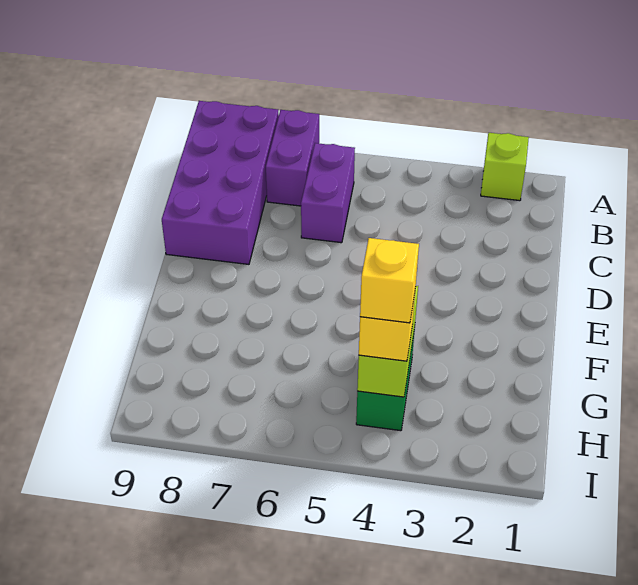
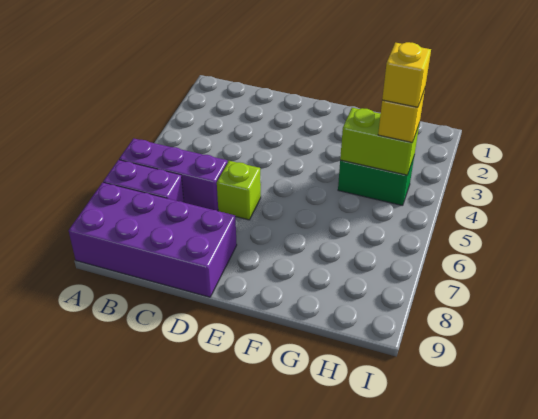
lime 1x1 brick [481,133,529,201] -> lime 1x1 brick moved to [217,161,261,220]
purple 1x2 brick [301,143,355,243] -> purple 1x3 brick [119,138,227,211]

